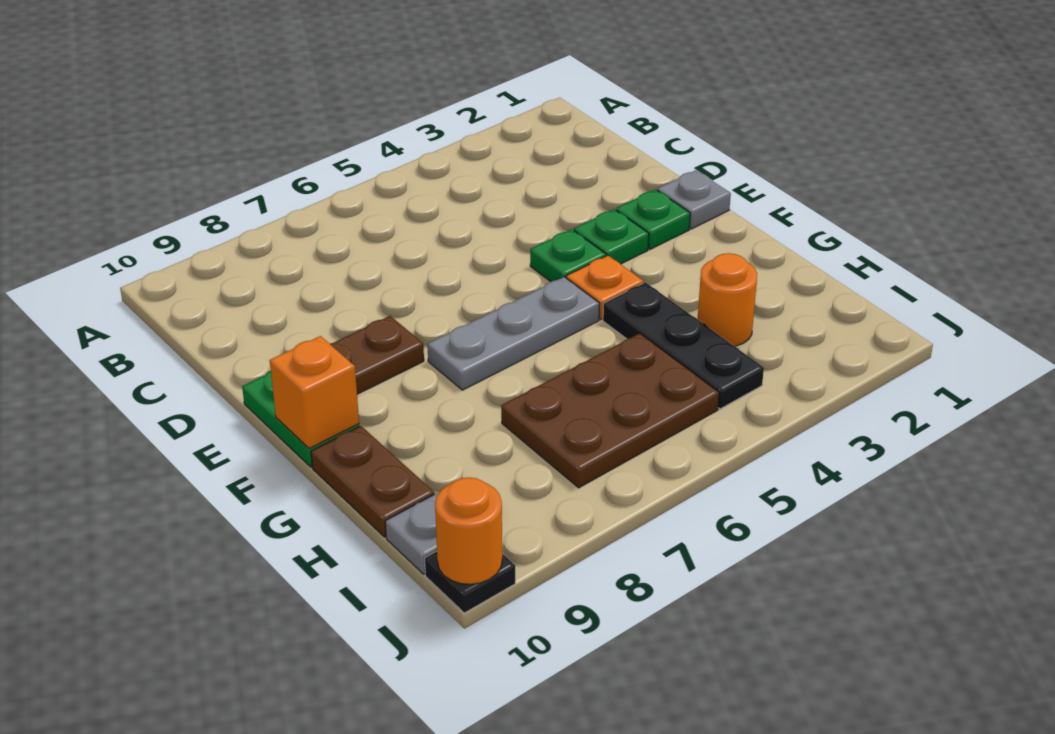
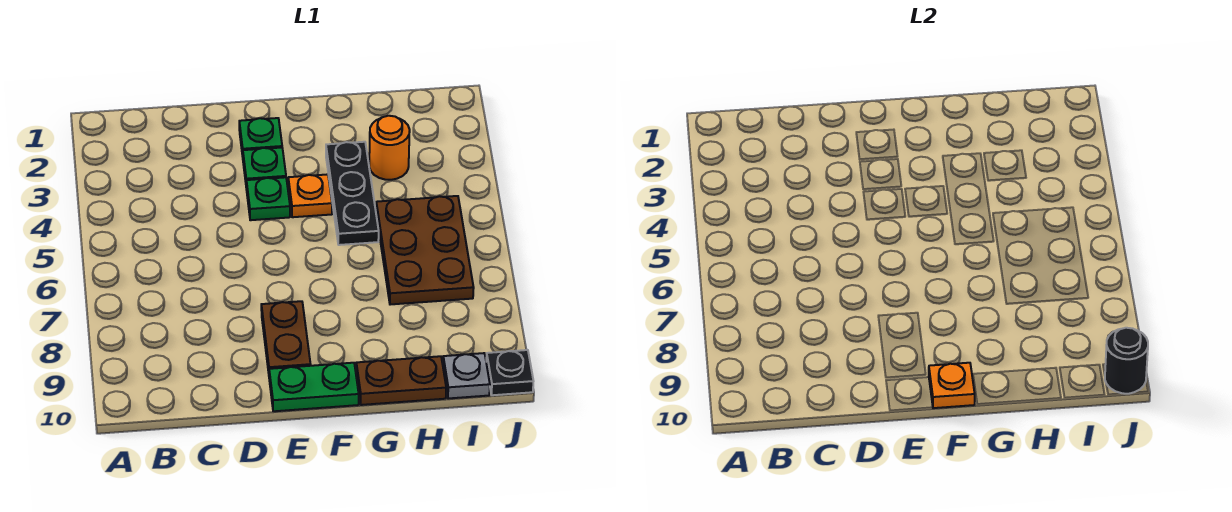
grey 1x1 plate [657,170,731,229] -> none
grey 1x3 plate [427,277,600,390] -> none
orange 1x1 brick [270,336,359,449] -> orange 1x1 plate [929,363,975,408]
black 1x3 plate [603,282,764,409] -> black 1x3 plate turned to [326,142,379,245]
orange 1x1 round brick [435,477,502,584] -> black 1x1 round brick [1105,328,1148,394]

